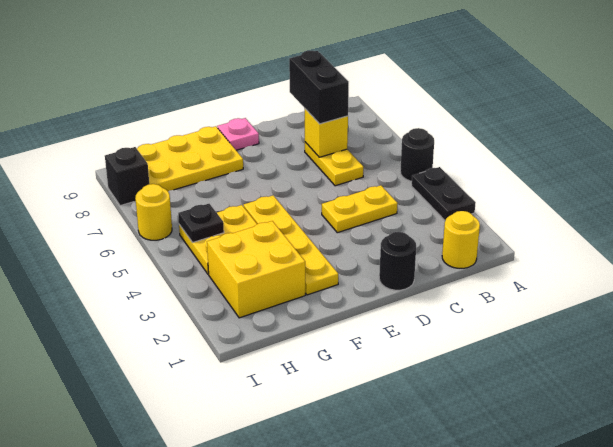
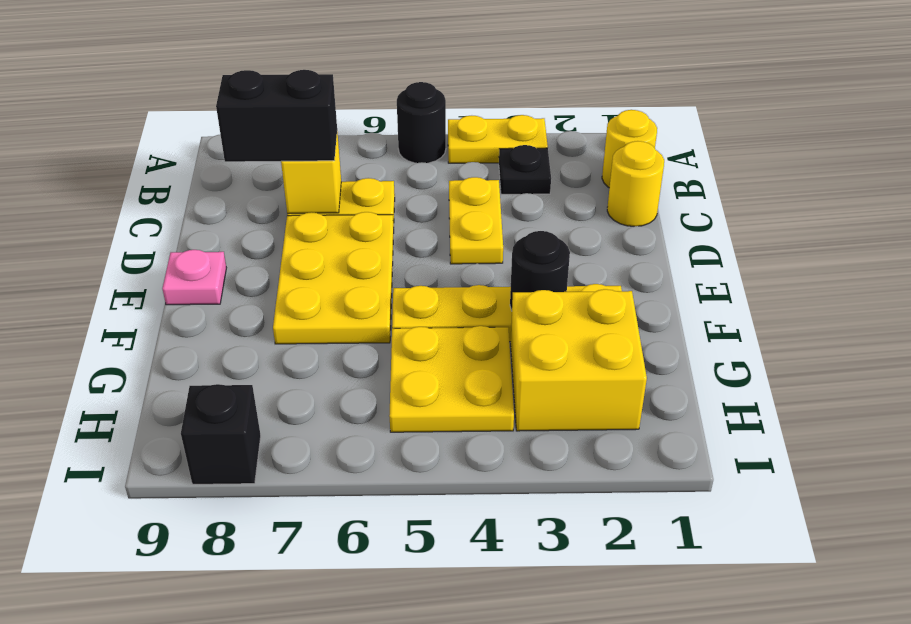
black 1x2 plate [412,167,476,220] -> yellow 1x2 plate [448,115,548,163]
black 1x1 round brick [379,232,416,290] -> black 1x1 round brick moved to [510,231,570,311]
yellow 2x3 plate [137,126,243,191] -> yellow 2x3 plate moved to [273,212,394,344]
black 1x1 plate [178,204,224,242] -> black 1x1 plate moved to [499,145,551,194]
yellow 1x1 round brick [135,184,172,240] -> yellow 1x1 round brick moved to [607,141,664,226]

